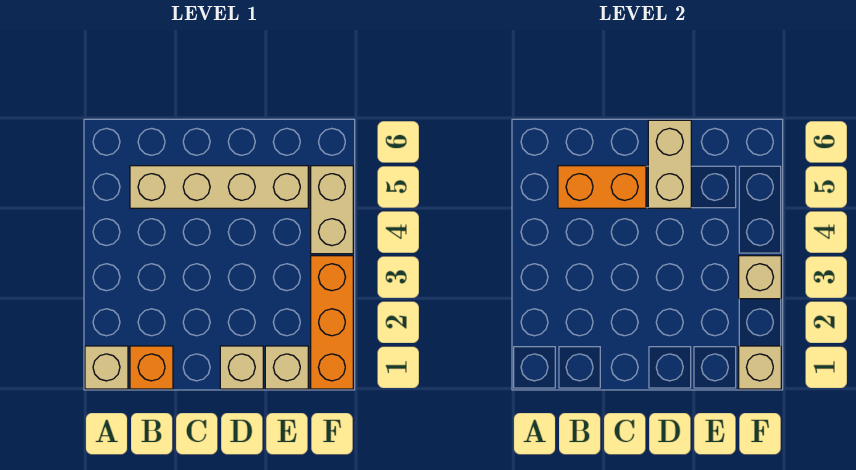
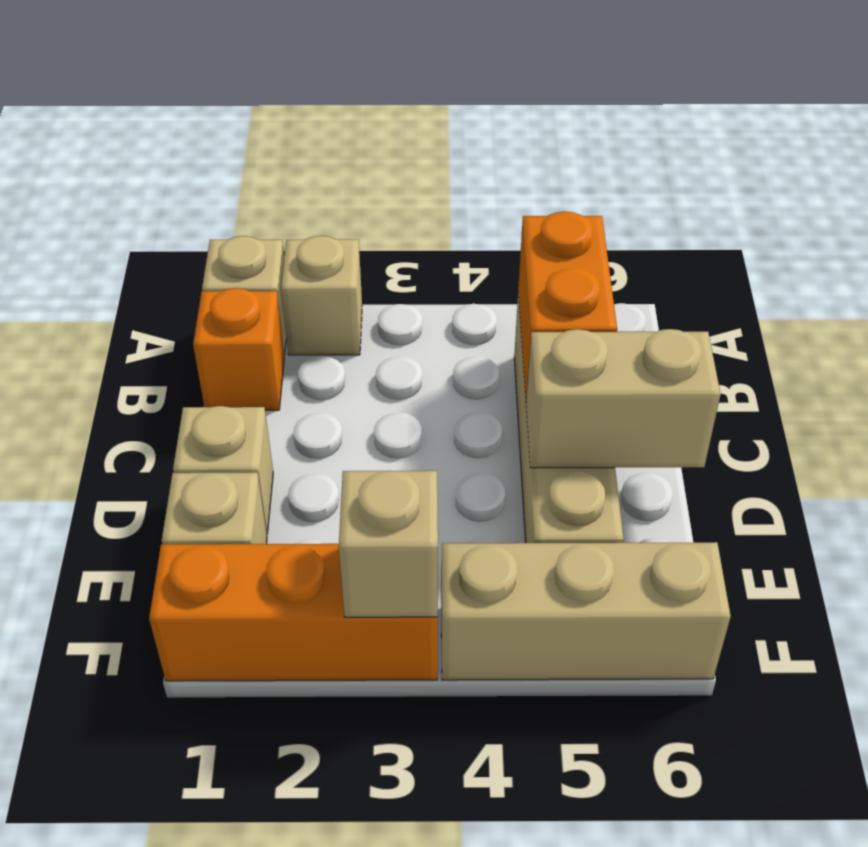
tan 1x1 brick [739,346,781,389] -> tan 1x1 brick moved to [281,236,362,355]
tan 1x2 brick [311,166,353,254] -> tan 1x3 brick [441,542,731,680]

